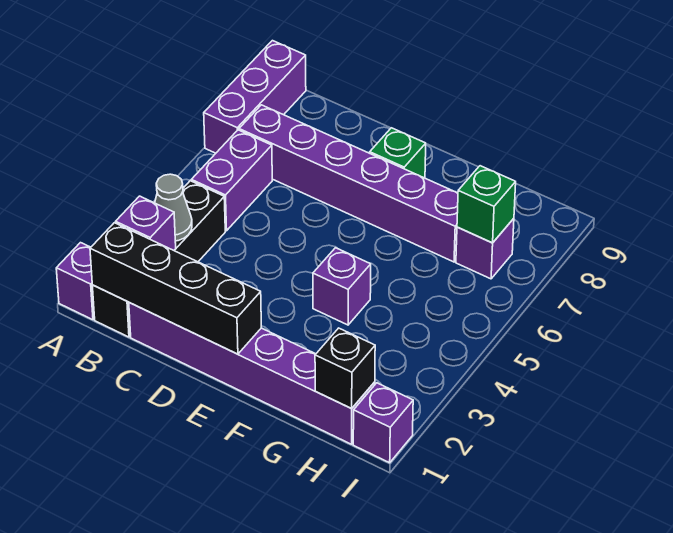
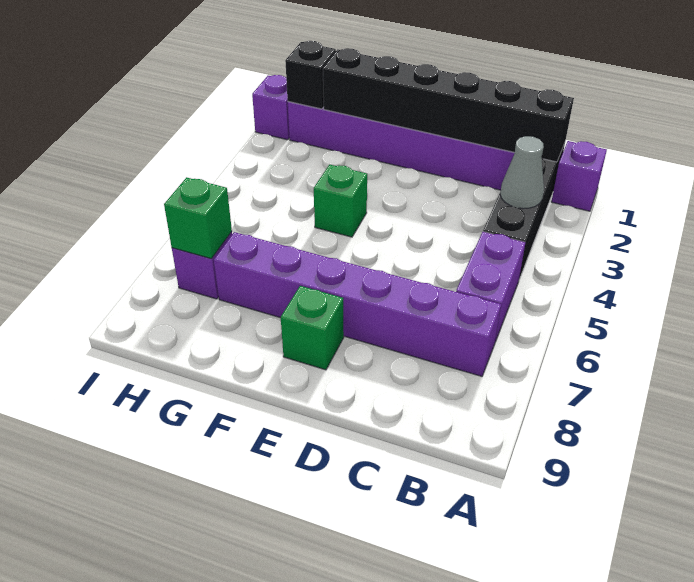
purple 1x3 brick [204,41,306,153] -> none
black 1x4 brick [90,223,261,354] -> black 1x6 brick [323,48,574,162]
purple 1x1 brick [116,196,176,250] -> none
purple 1x1 brick [313,248,371,325] -> green 1x1 brick [314,165,367,237]

